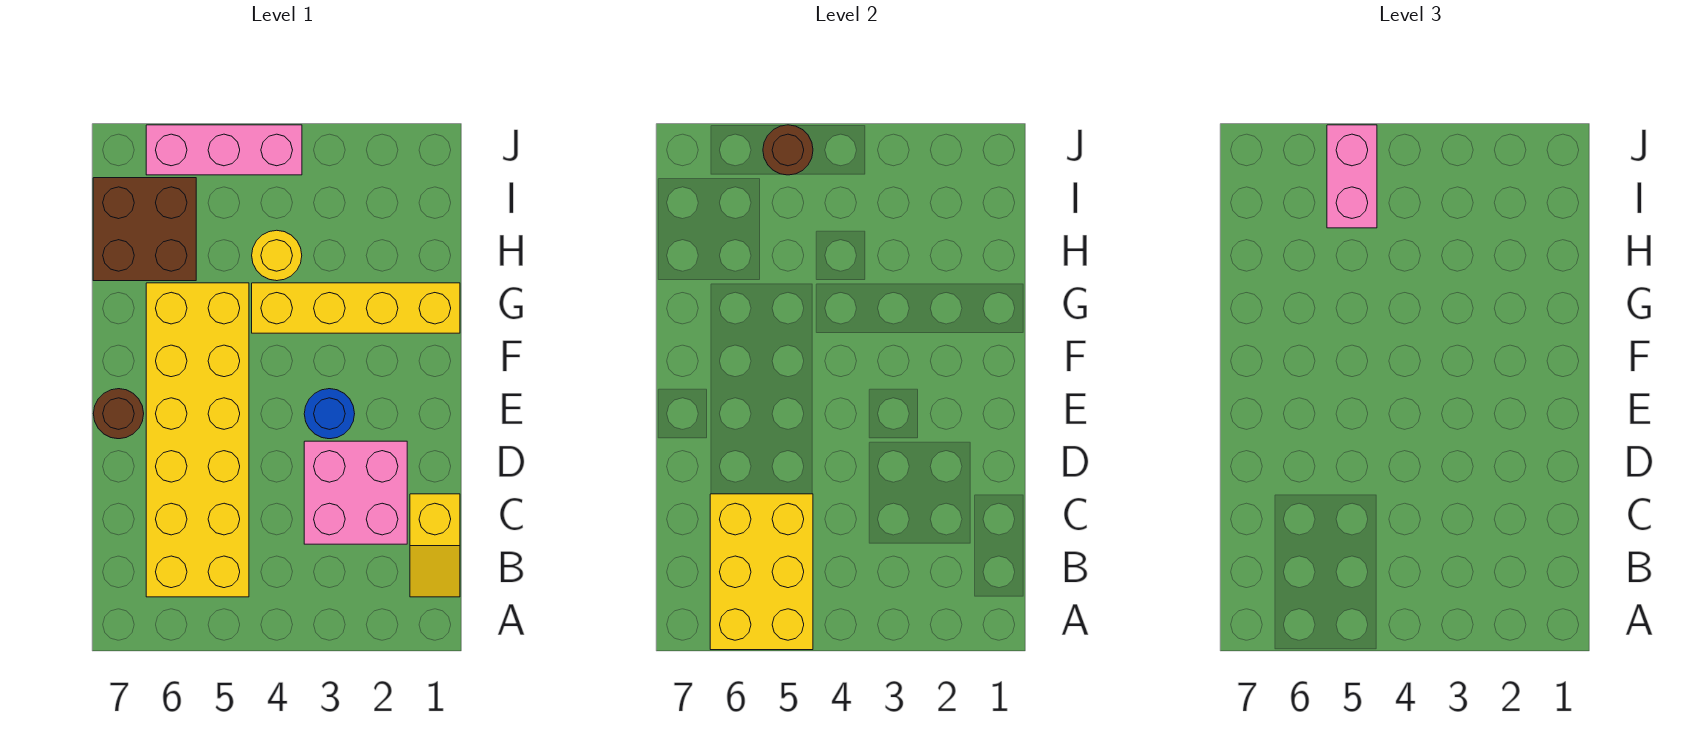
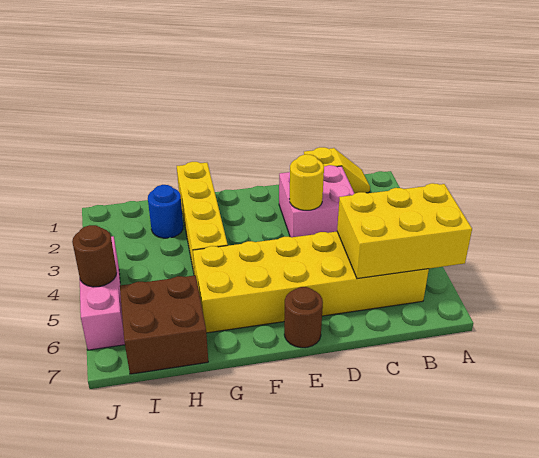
blue 1x1 round brick [304,389,355,439] -> blue 1x1 round brick moved to [148,185,183,238]
yellow 1x1 round brick [252,230,302,281] -> yellow 1x1 round brick moved to [290,154,324,210]
pink 1x2 brick [1327,125,1377,228] -> none

